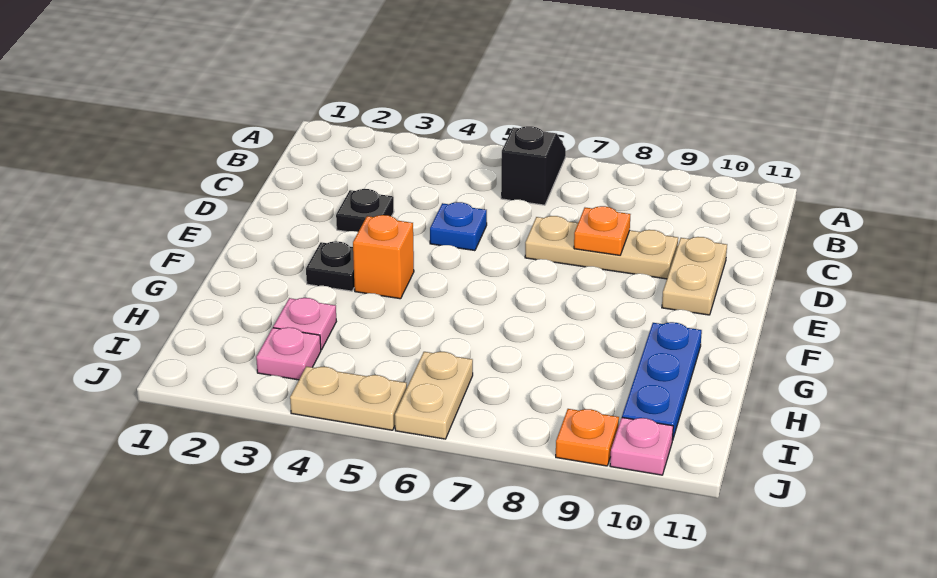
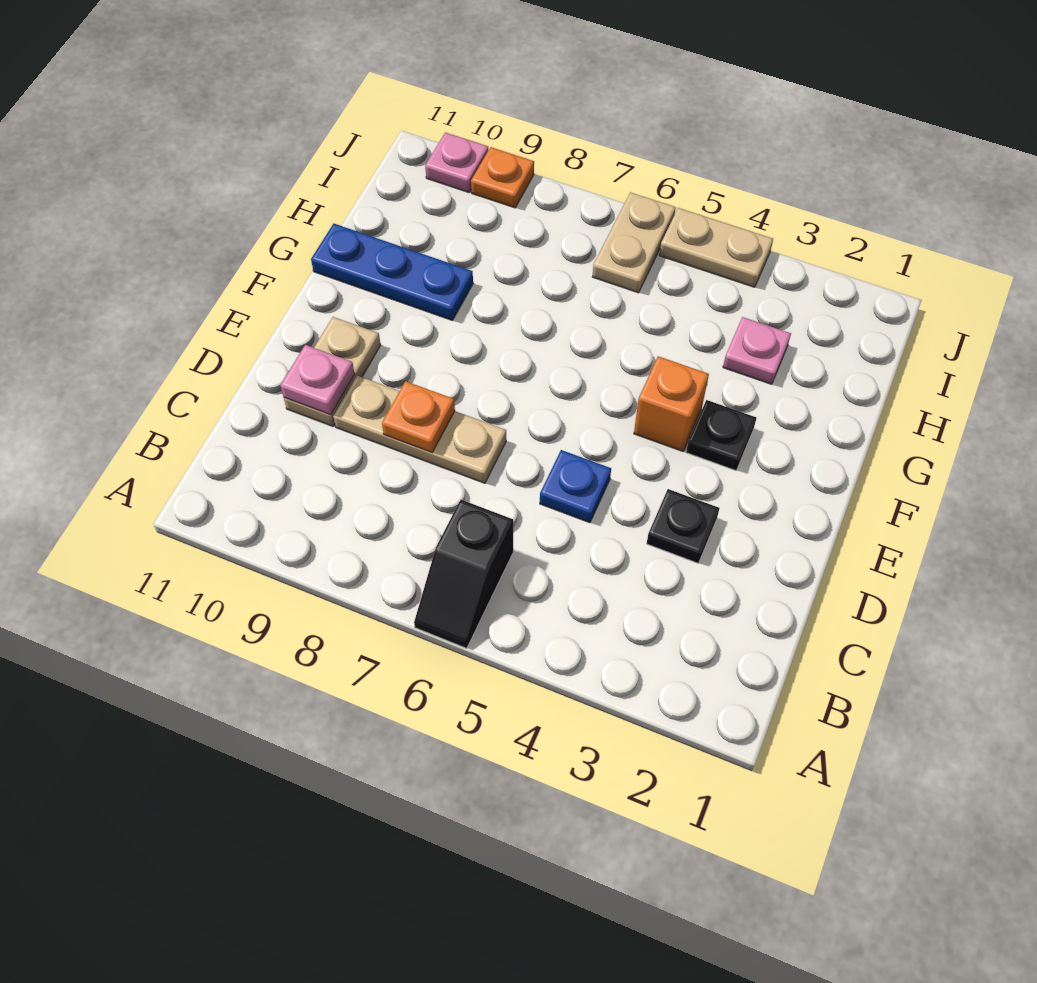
blue 1x3 plate [622,322,702,440] -> blue 1x3 plate turned to [311,224,473,321]
pink 1x1 plate [256,327,321,380] -> pink 1x1 plate moved to [280,345,355,415]

